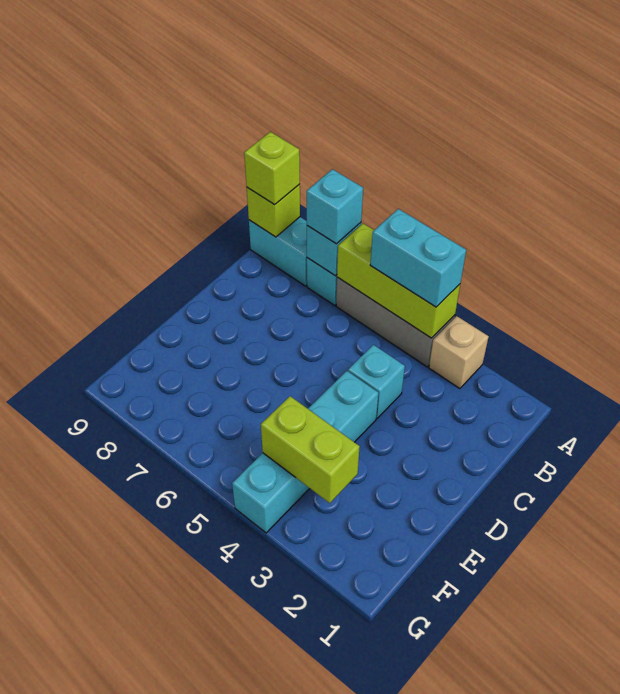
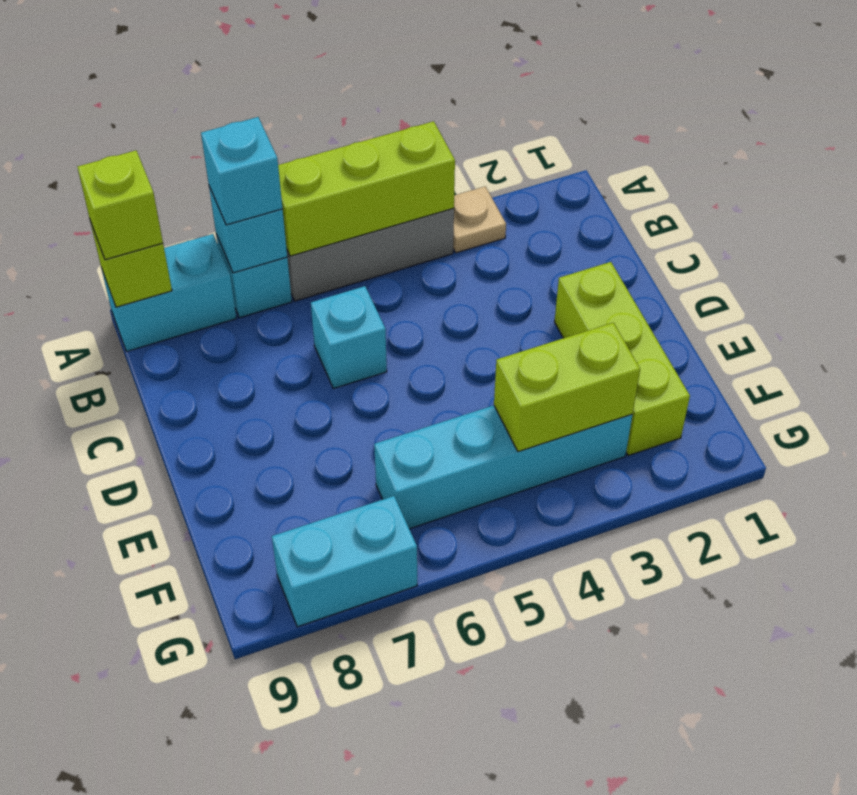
tan 1x1 brick [429,316,489,389] -> tan 1x1 plate [453,187,506,253]
cyan 1x2 brick [370,209,466,307] -> cyan 1x2 brick moved to [272,496,417,627]
cyan 1x1 brick [348,345,405,418] -> cyan 1x1 brick moved to [311,286,387,389]
none -> lime 1x3 brick [554,262,690,456]
cyan 1x4 brick [232,371,378,533] -> cyan 1x4 brick turned to [374,405,632,529]

